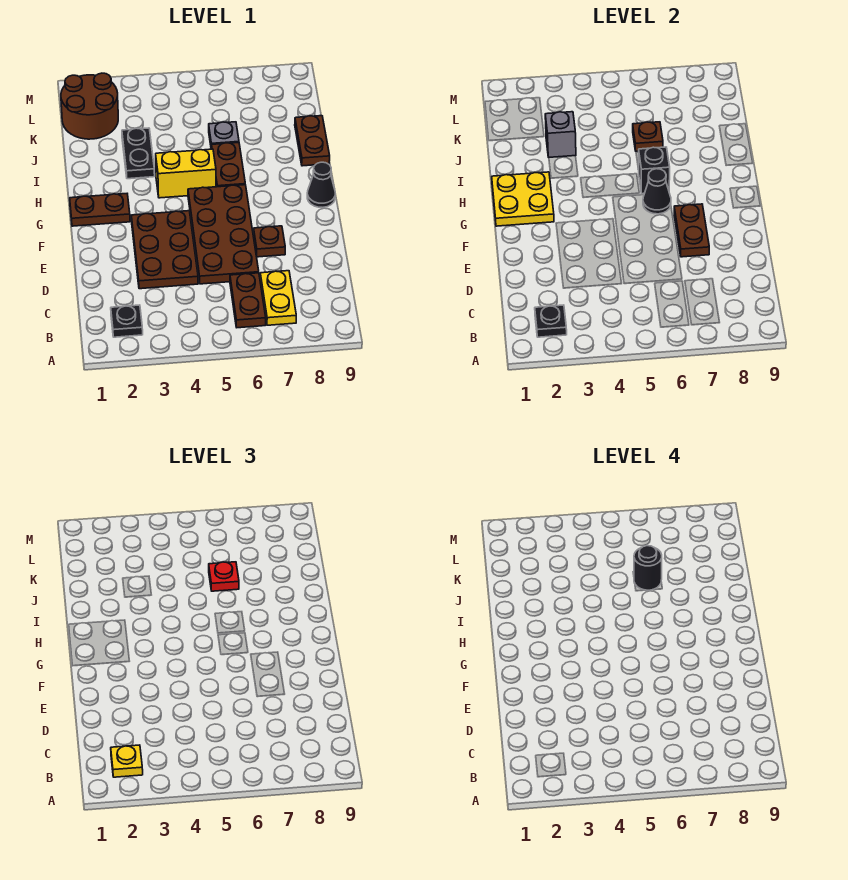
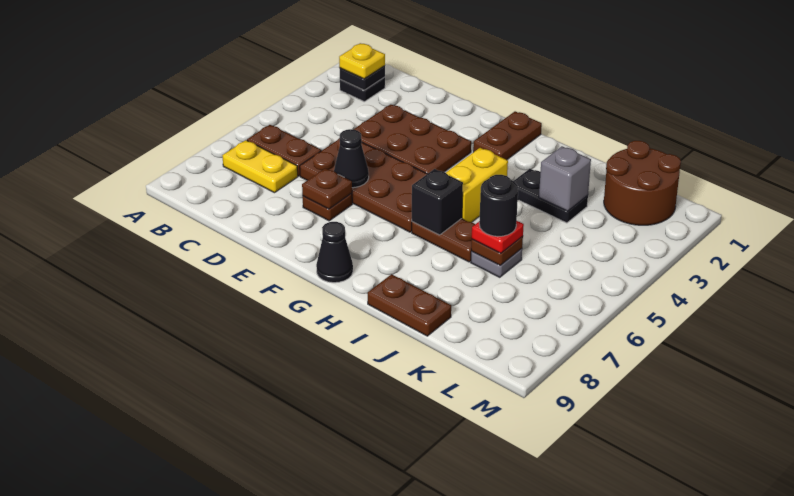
brown 1x2 plate [674,204,709,257] -> brown 1x1 plate [302,168,352,209]
yellow 2x2 plate [492,172,554,226] -> none
black 1x1 cone [643,169,671,214] -> black 1x1 cone moved to [334,129,369,188]

